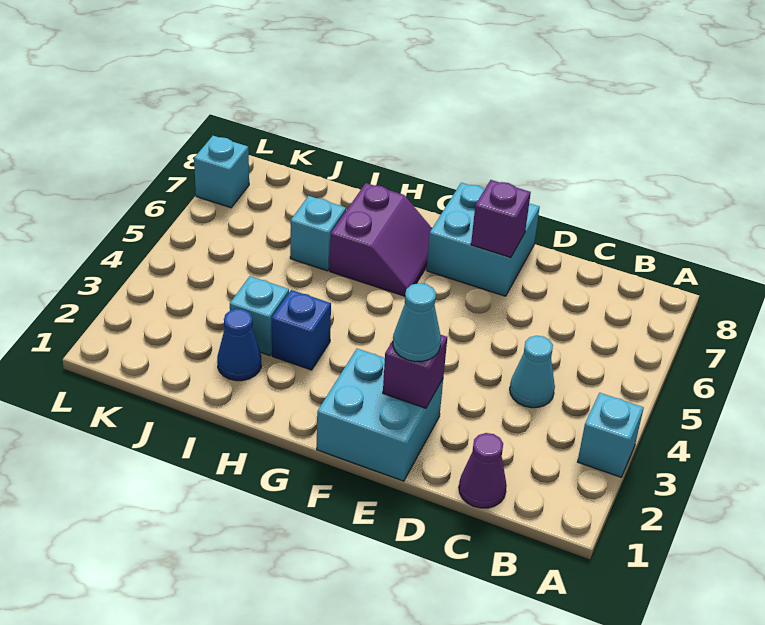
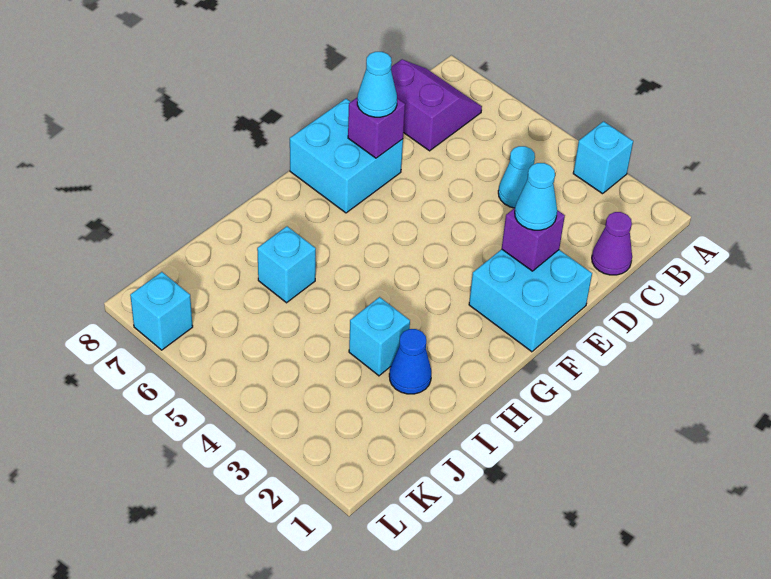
none -> cyan 1x1 cone [357,52,397,117]
purple 2x2 slope [330,183,432,296] -> purple 2x2 slope moved to [391,60,482,151]
blue 1x1 brick [272,290,331,370] -> none

